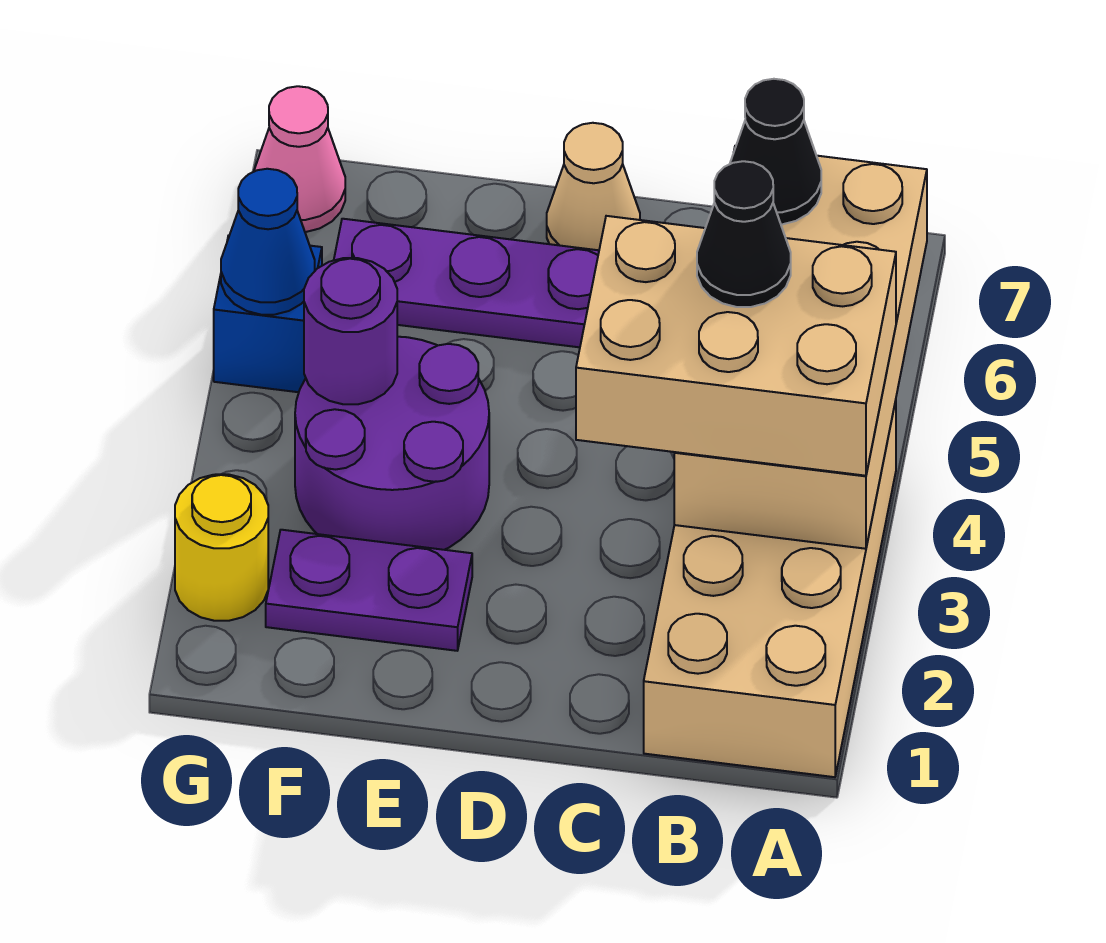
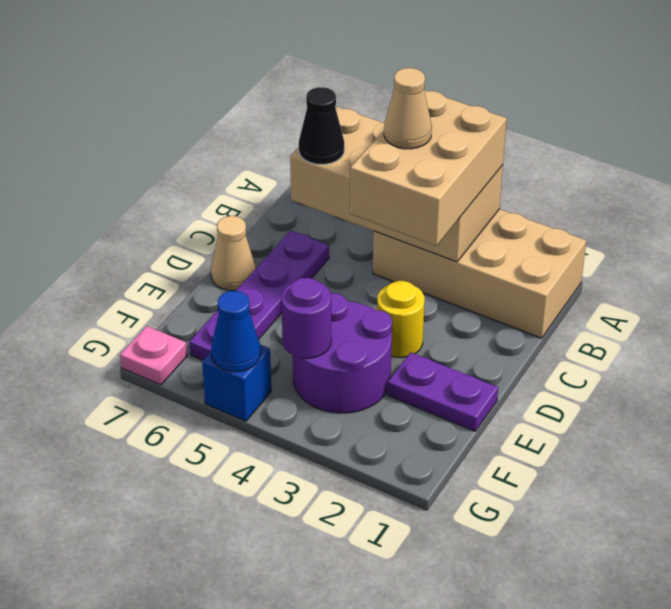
black 1x1 cone [697,161,791,307] -> tan 1x1 cone [384,68,432,149]
purple 1x2 plate [266,530,472,651] -> purple 1x2 plate turned to [387,353,498,431]
yellow 1x1 round brick [175,474,268,621] -> yellow 1x1 round brick moved to [377,281,425,358]
pink 1x1 cone [254,86,345,232] -> pink 1x1 plate [120,326,187,385]

